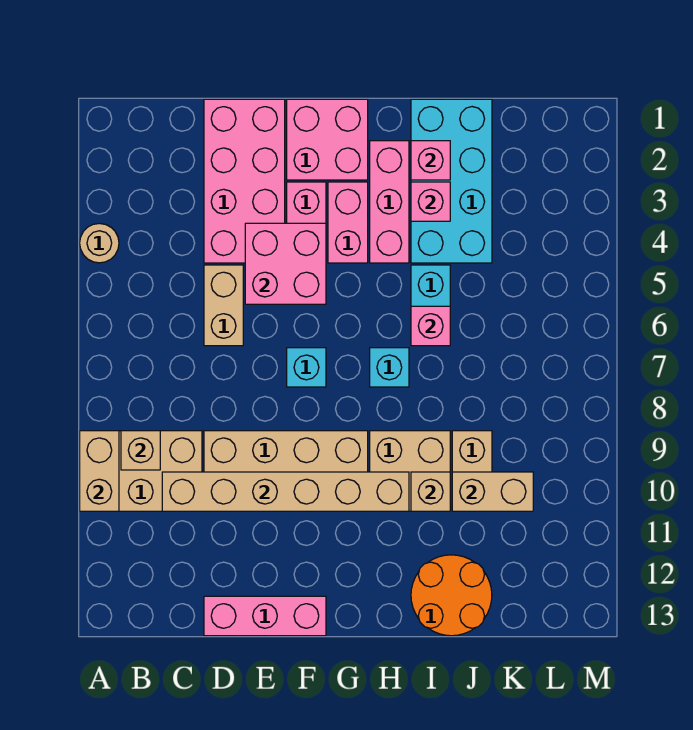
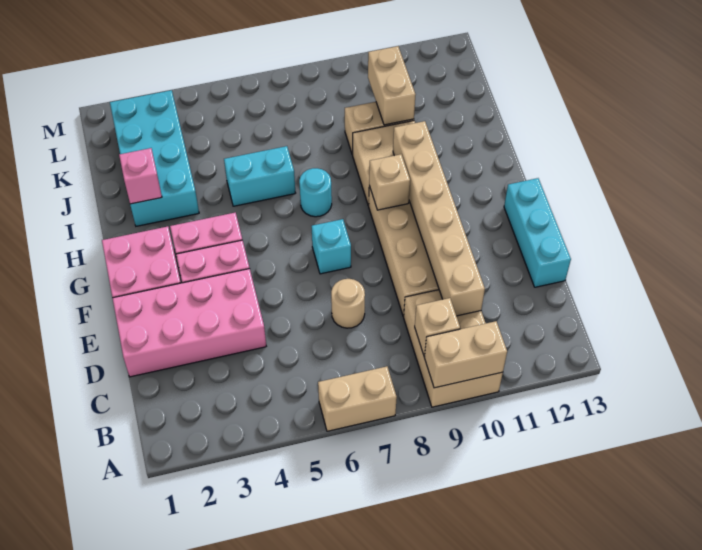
tan 1x1 round brick [80,223,119,263] -> tan 1x1 round brick moved to [331,279,365,328]
tan 1x2 brick [204,265,243,346] -> tan 1x2 brick moved to [318,366,397,431]
pink 1x3 brick [204,596,326,636] -> cyan 1x3 brick [504,178,571,287]
pink 2x2 brick [245,223,326,304] -> none
pink 1x3 brick [370,141,409,263] -> none
cyan 1x1 brick [370,348,409,387] -> cyan 1x1 round brick [299,168,332,217]
cyan 2x4 brick [411,99,492,263] -> cyan 2x4 brick turned to [110,90,199,226]
pink 1x1 brick [411,182,450,221] -> none
pink 1x1 brick [411,306,450,346] -> none
tan 1x1 brick [411,472,450,511] -> tan 1x1 brick moved to [369,154,410,210]
orange 2x2 round brick [411,555,492,636] -> none

